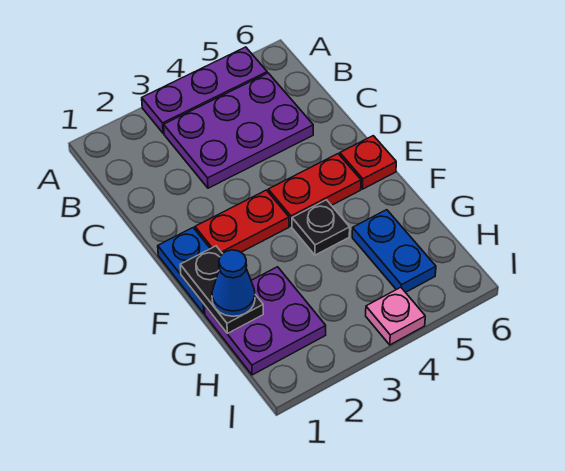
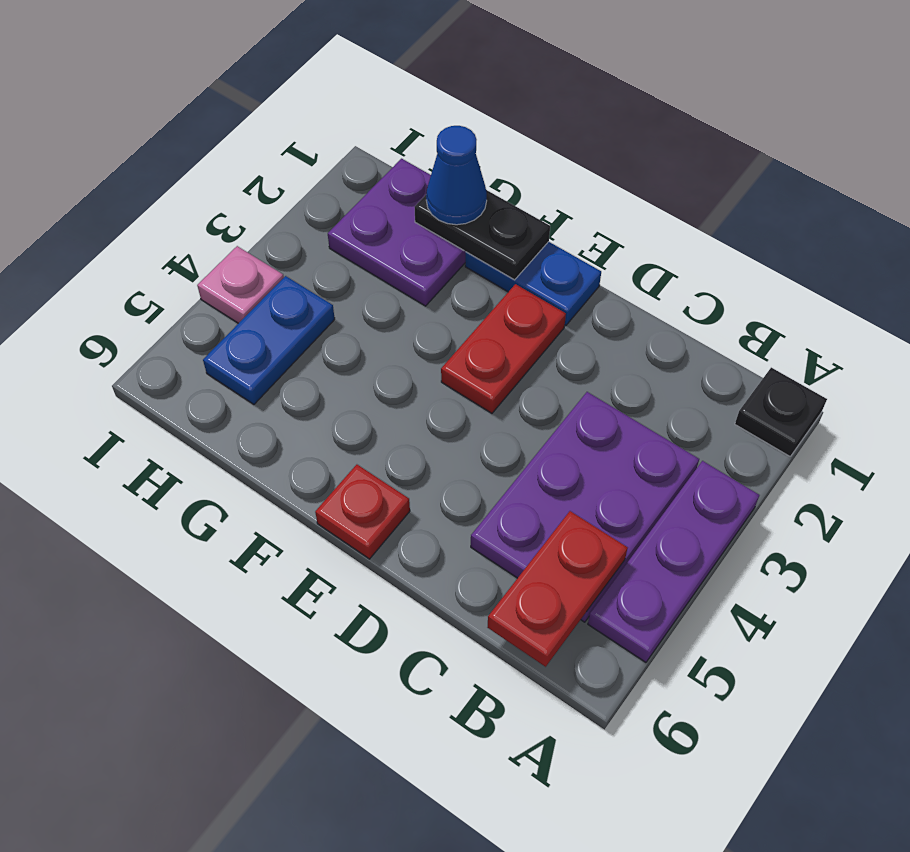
red 1x2 plate [268,154,361,226] -> red 1x2 plate moved to [487,511,628,667]
black 1x1 plate [292,200,350,255] -> black 1x1 plate moved to [735,368,827,457]
blue 1x2 plate [352,210,436,292] -> blue 1x2 plate turned to [203,276,335,404]

